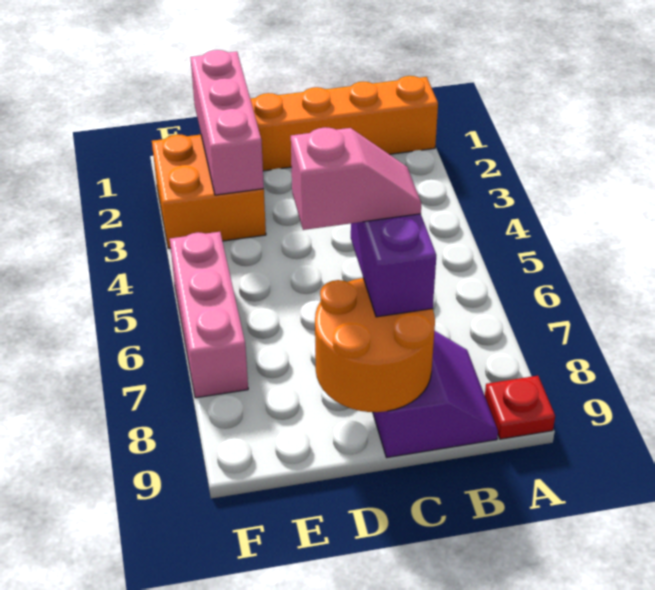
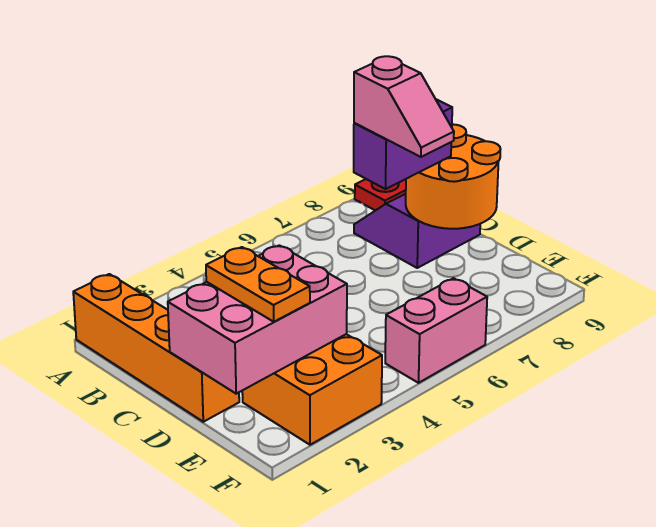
pink 1x2 slope [291,127,421,230] -> pink 1x2 slope turned to [354,56,454,157]
none -> orange 1x2 plate [206,247,310,322]
pink 1x3 brick [190,50,264,195] -> pink 2x3 brick [168,245,347,394]
pink 1x3 brick [170,232,248,398] -> pink 1x2 brick [385,278,487,383]

